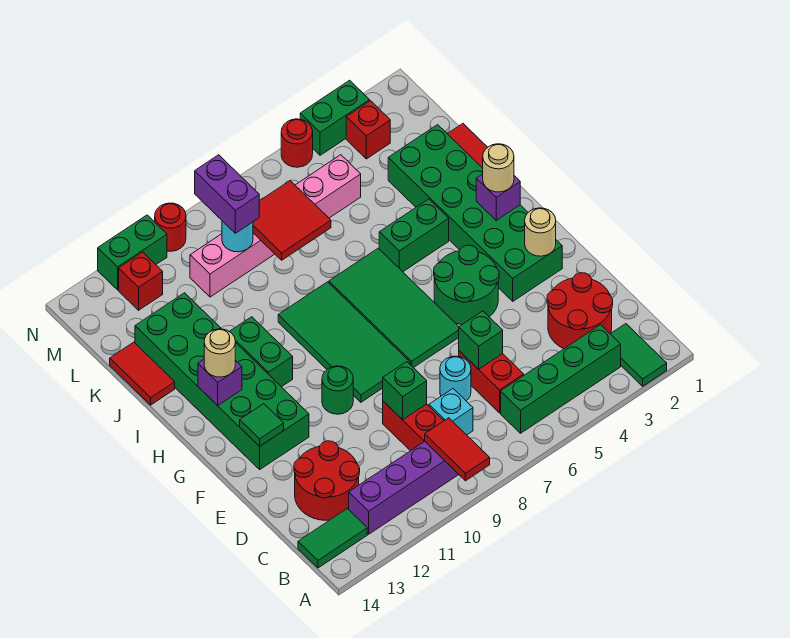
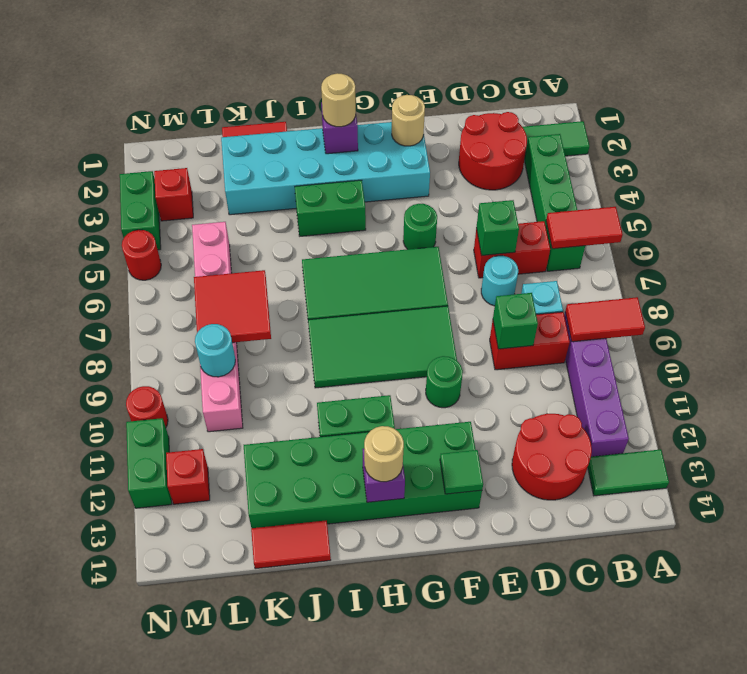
none -> red 1x2 tile [546,207,623,249]
green 1x2 tile [298,509,367,568] -> green 1x2 tile turned to [588,449,669,496]
green 2x6 brick [388,125,562,301] -> cyan 2x6 brick [221,122,430,215]
green 2x2 round brick [434,245,499,324] -> green 1x1 round brick [403,204,437,249]
green 1x2 brick [379,199,449,272] -> green 1x2 brick turned to [295,180,366,236]
purple 1x2 brick [195,155,259,233] -> none

